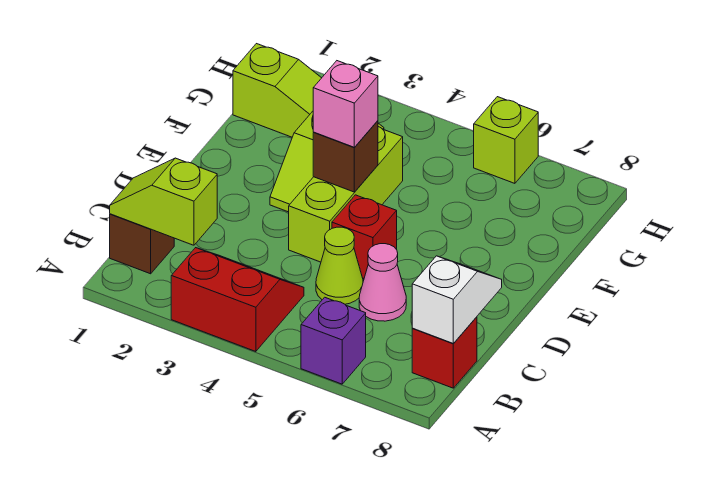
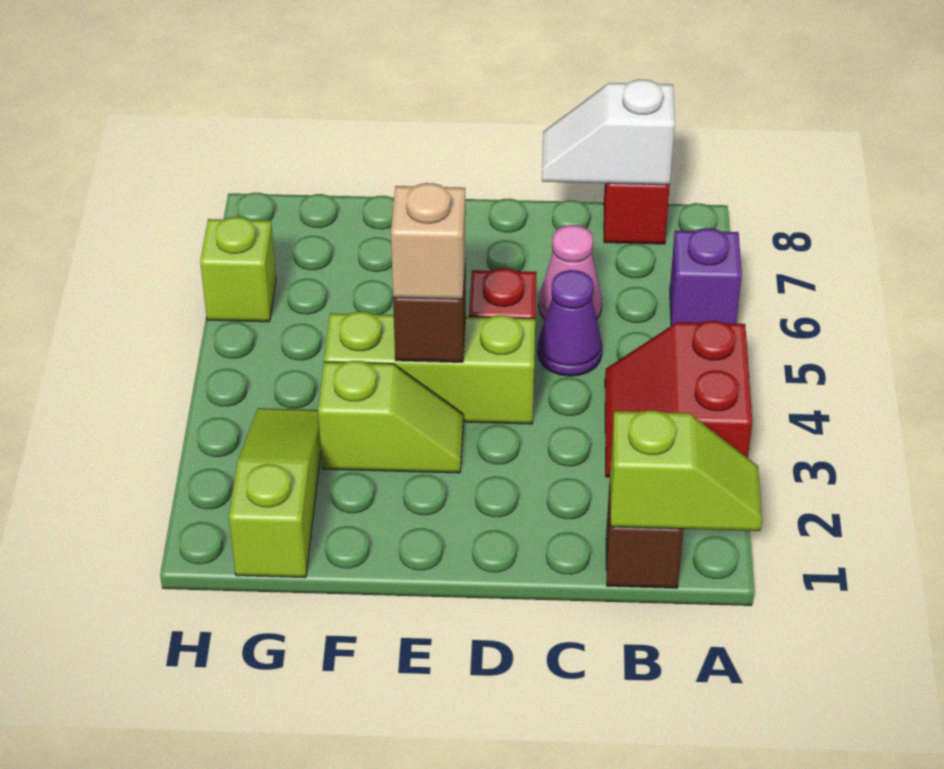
lime 1x2 slope [110,158,217,245] -> lime 1x2 slope turned to [610,410,762,531]
lime 1x1 cone [316,227,363,304] -> purple 1x1 cone [538,270,602,376]
pink 1x1 brick [313,61,378,147] -> tan 1x1 brick [391,183,465,299]

